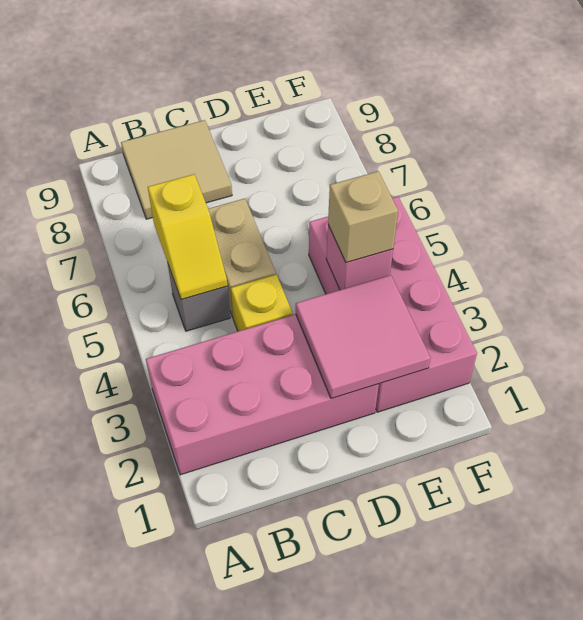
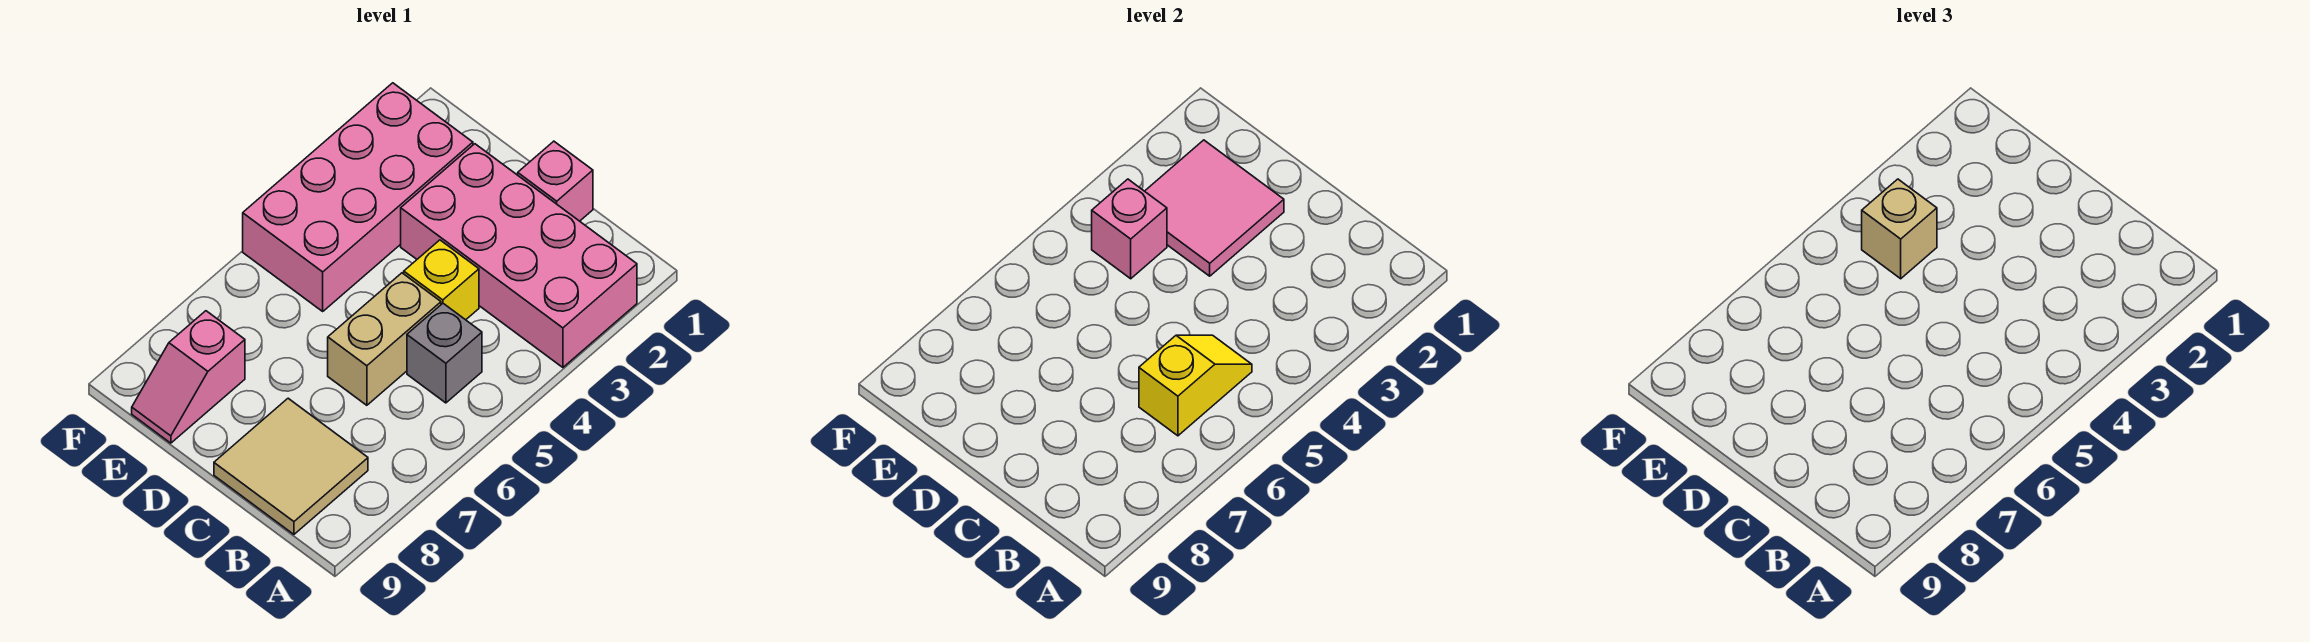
none -> pink 1x1 brick [518,141,593,221]
none -> pink 1x2 slope [132,311,245,443]

